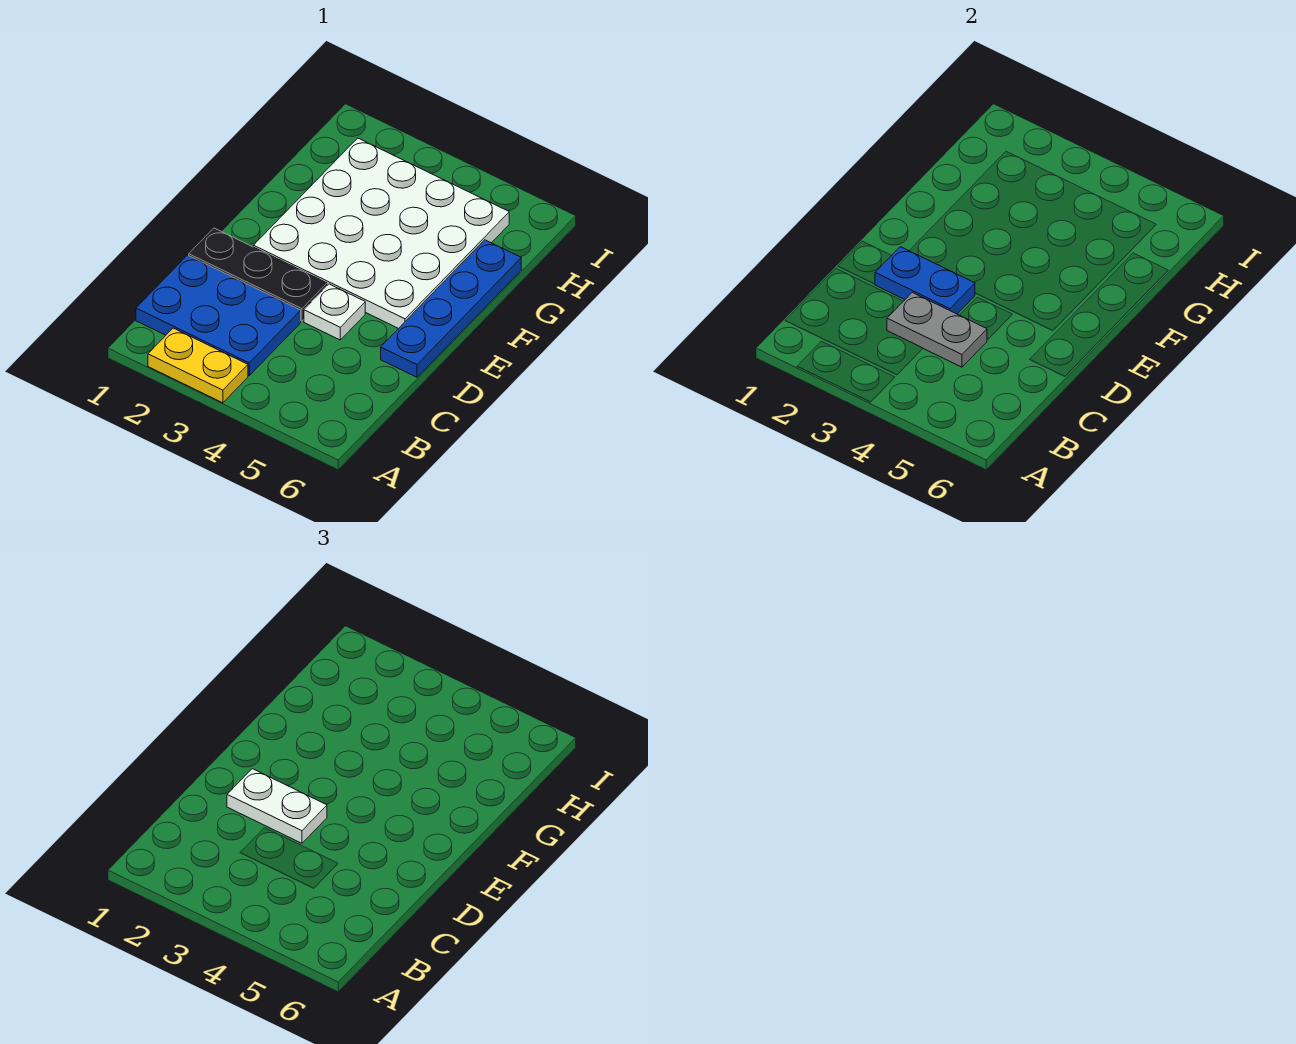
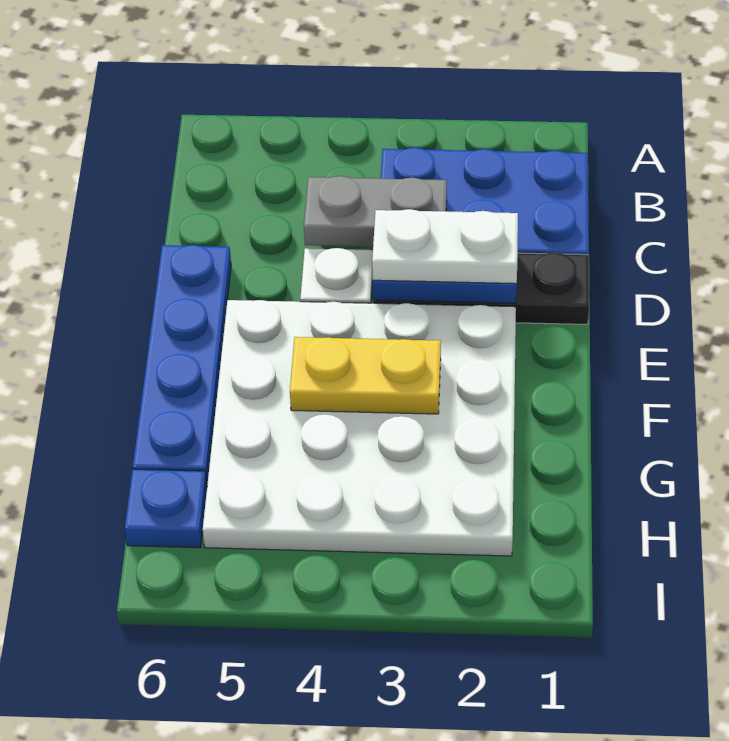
yellow 1x2 plate [148,328,248,403] -> yellow 1x2 plate moved to [290,337,441,414]
none -> blue 1x1 plate [125,469,207,548]

